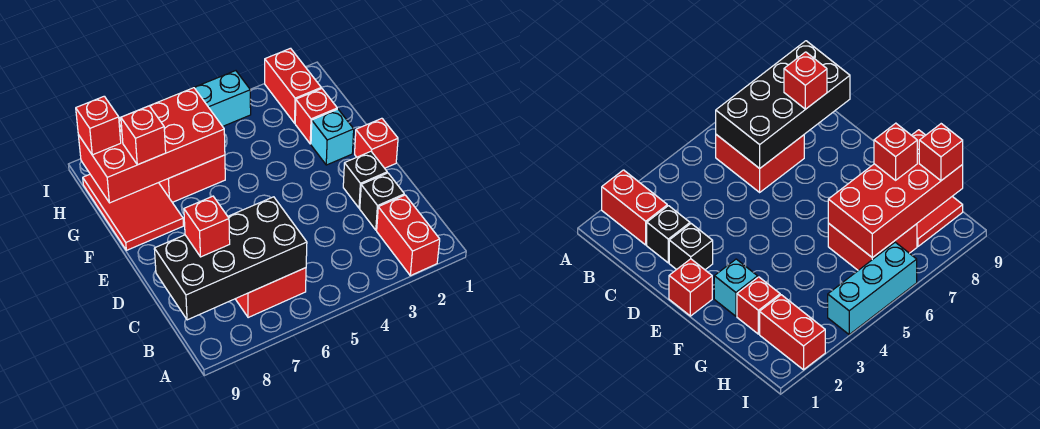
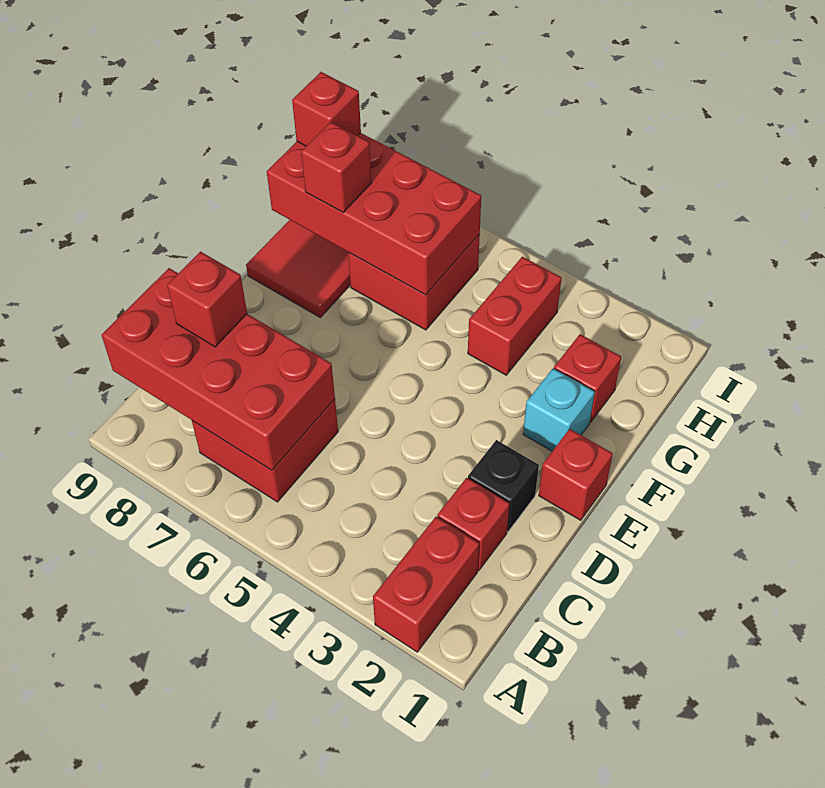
black 2x4 brick [154,197,307,320] -> red 2x4 brick [102,268,335,470]
black 1x1 brick [360,173,404,230] -> red 1x1 brick [437,478,510,571]
red 1x2 brick [265,48,321,123] -> red 1x2 brick moved to [468,257,562,375]
cyan 1x3 brick [194,71,251,126] -> none

